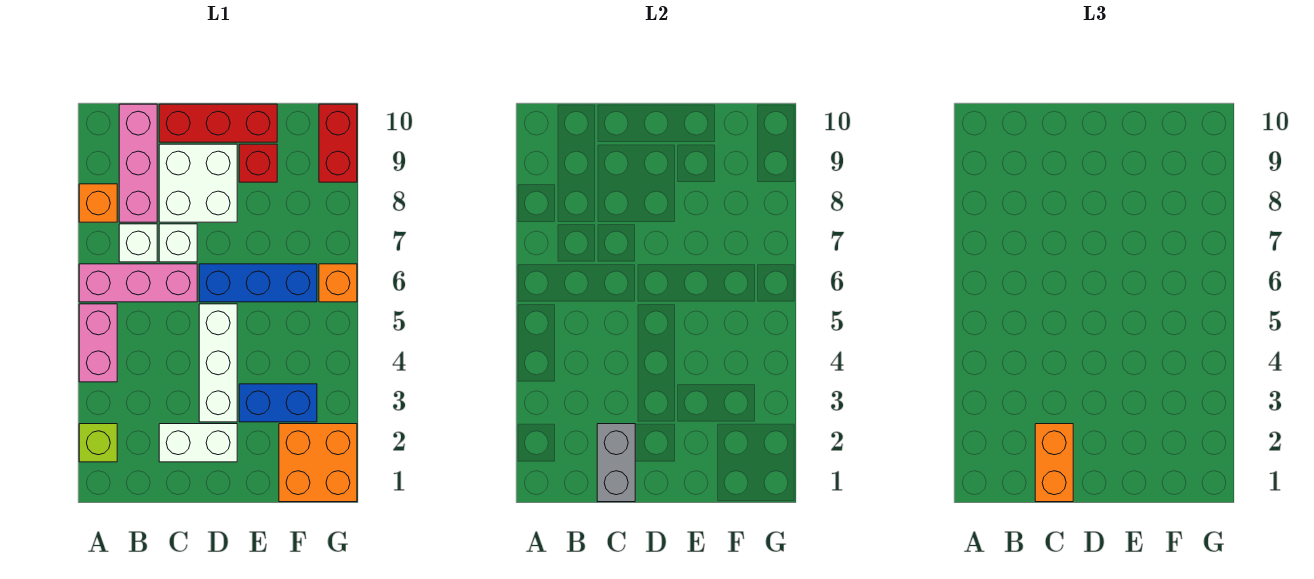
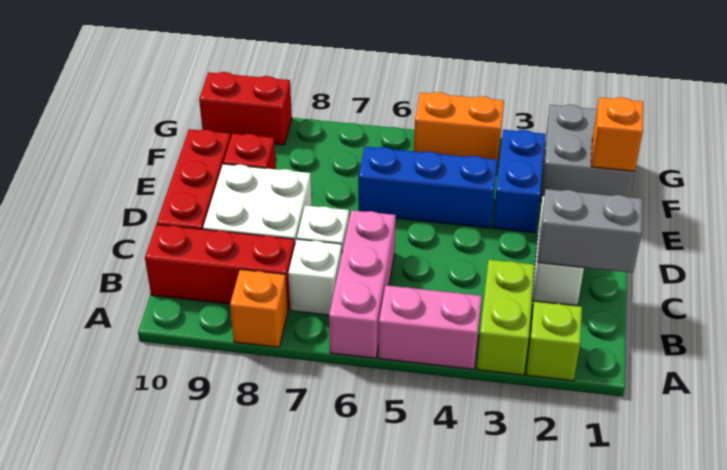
none -> lime 1x2 brick [477,260,535,375]
pink 1x3 brick [119,104,157,222] -> red 1x3 brick [145,224,295,309]
orange 1x2 brick [1035,424,1073,502] -> orange 1x2 brick moved to [414,92,504,165]
white 1x3 brick [199,304,237,422] -> none
blue 1x3 brick [199,264,317,302] -> blue 1x3 brick turned to [358,147,497,228]
orange 2x2 brick [279,424,357,502] -> grey 2x2 brick [540,105,635,201]
orange 1x1 brick [319,264,357,302] -> orange 1x1 brick moved to [591,97,643,171]

